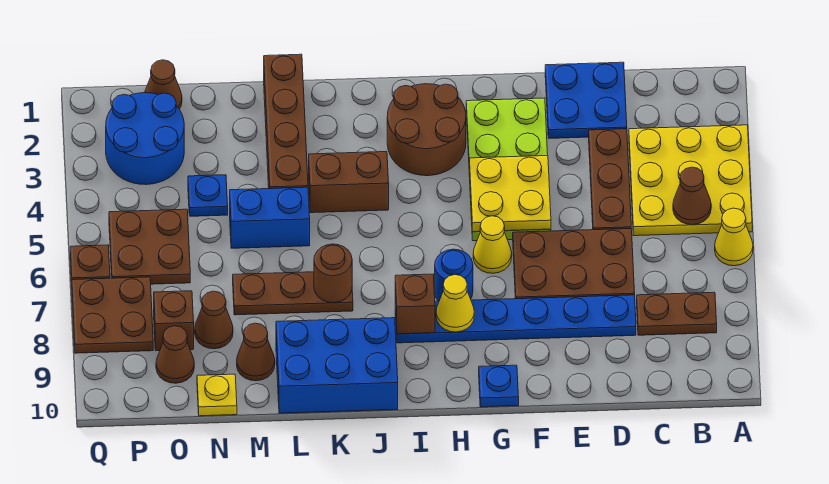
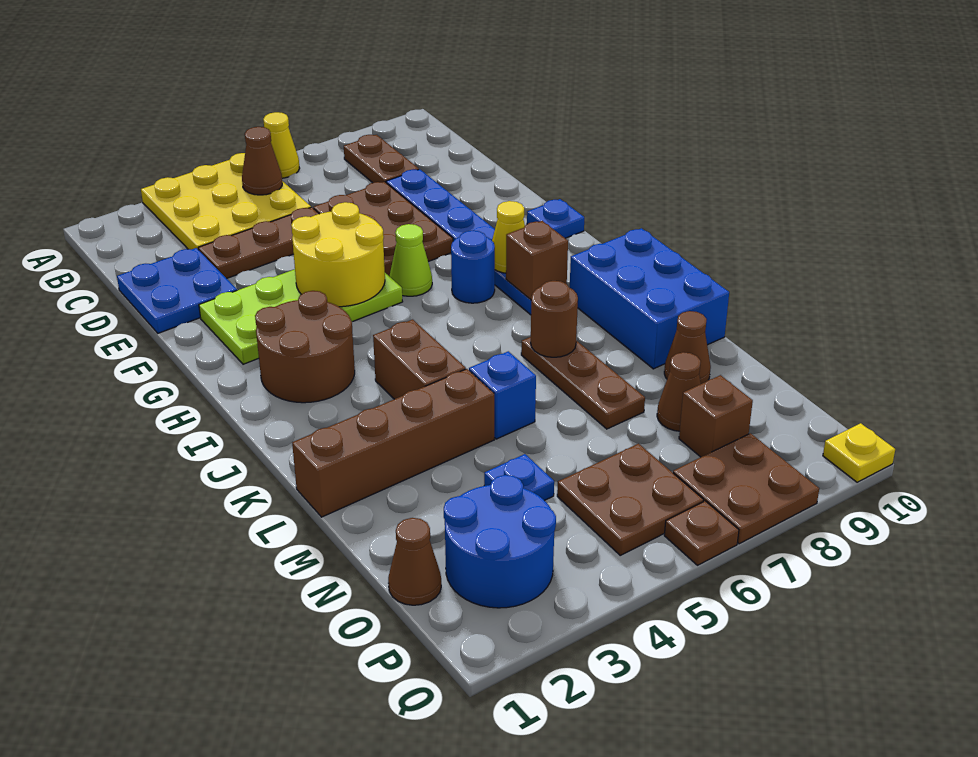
yellow 2x2 plate [469,156,551,232] -> yellow 2x2 round brick [291,202,385,307]
yellow 1x1 cone [473,216,512,273] -> lime 1x1 cone [389,224,432,296]
blue 1x2 brick [230,187,310,248] -> blue 1x1 brick [469,351,536,439]
yellow 1x1 plate [197,374,237,416] -> yellow 1x1 plate moved to [823,423,895,482]
brown 1x1 cone [156,326,194,383] -> none

